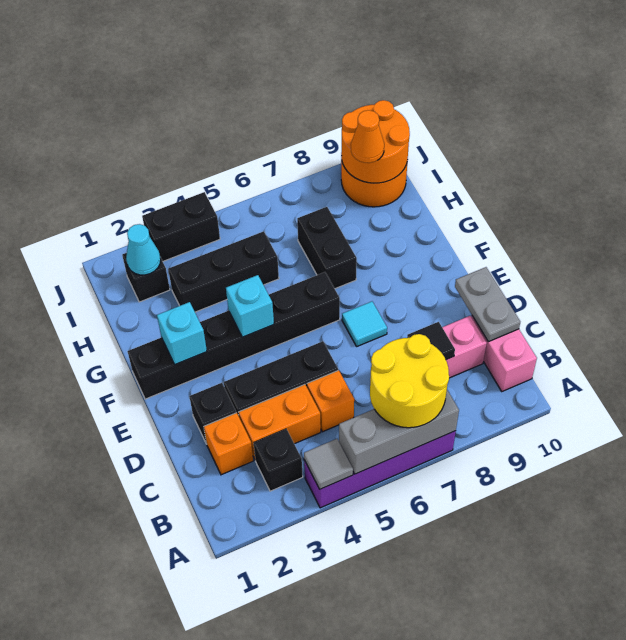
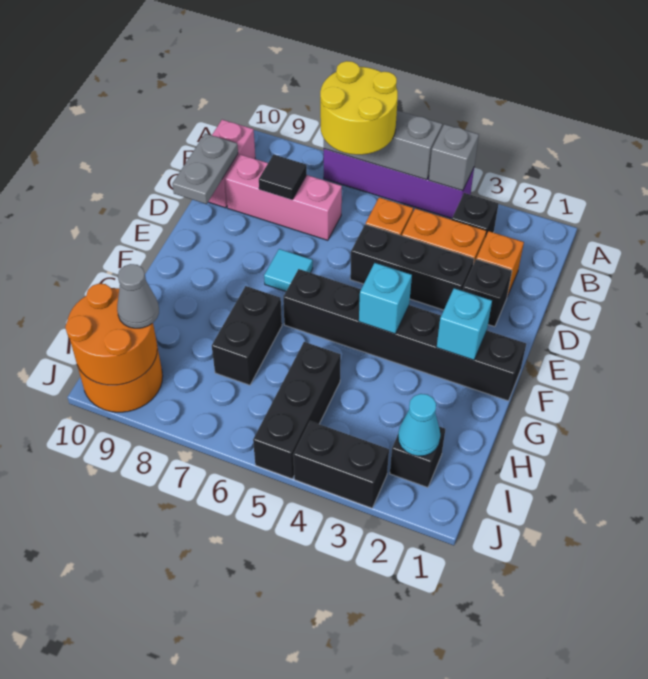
grey 1x1 tile [304,439,353,489] -> grey 1x1 brick [429,124,479,191]
black 1x3 brick [168,231,279,312] -> black 1x3 brick turned to [253,342,341,479]
orange 1x1 cone [351,110,384,163] -> grey 1x1 cone [117,264,159,328]

